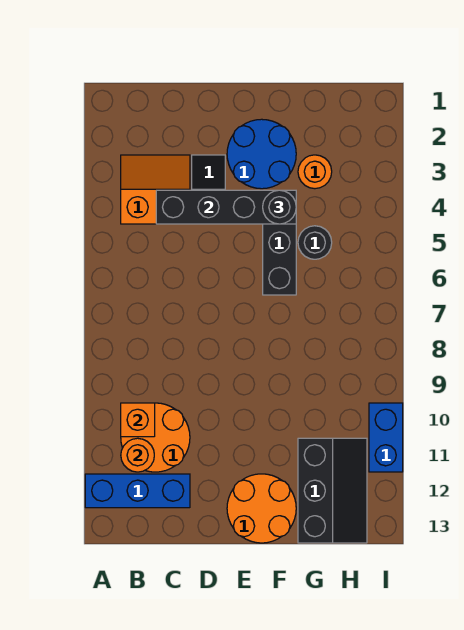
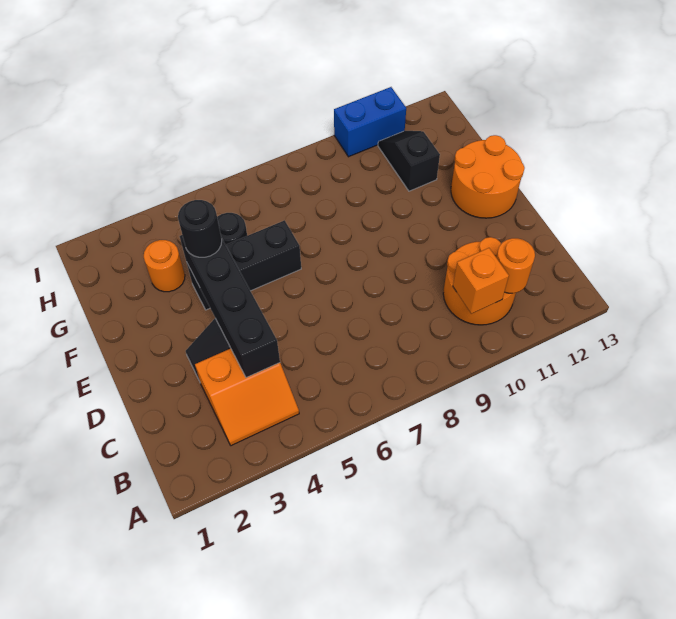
blue 1x3 brick [85,474,190,508] -> none
orange 2x2 slope [121,155,190,224] -> orange 2x2 slope turned to [195,348,299,446]
blue 2x2 round brick [227,119,296,189] -> none
black 2x3 slope [298,438,367,543] -> black 1x2 slope [378,131,440,191]

